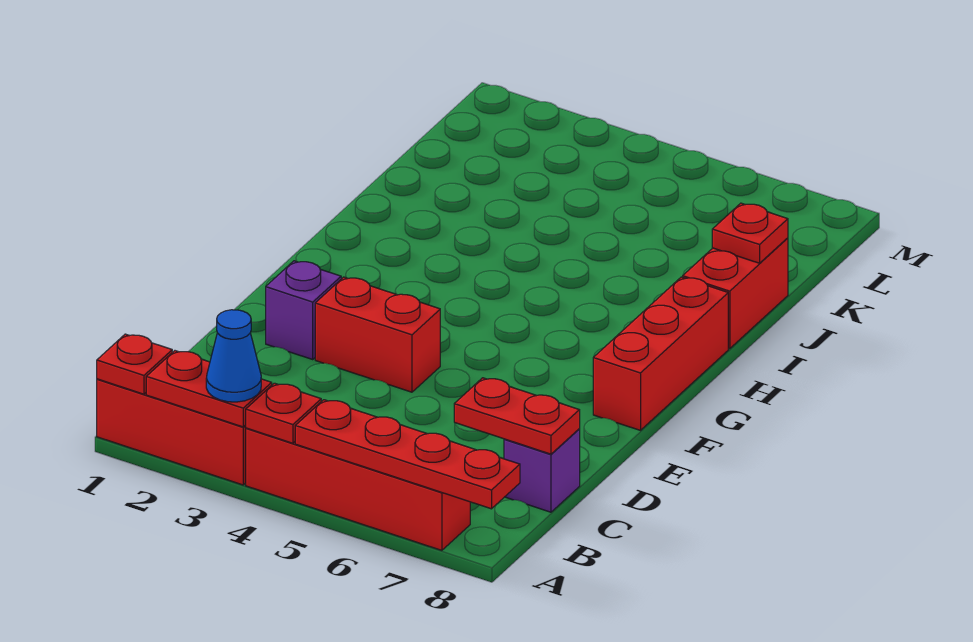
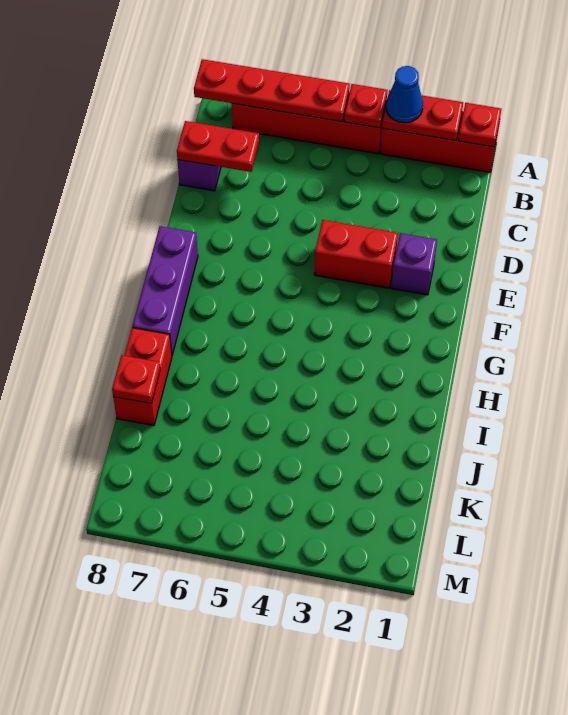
red 1x3 brick [593,277,728,430] -> purple 1x3 brick [132,226,198,355]

